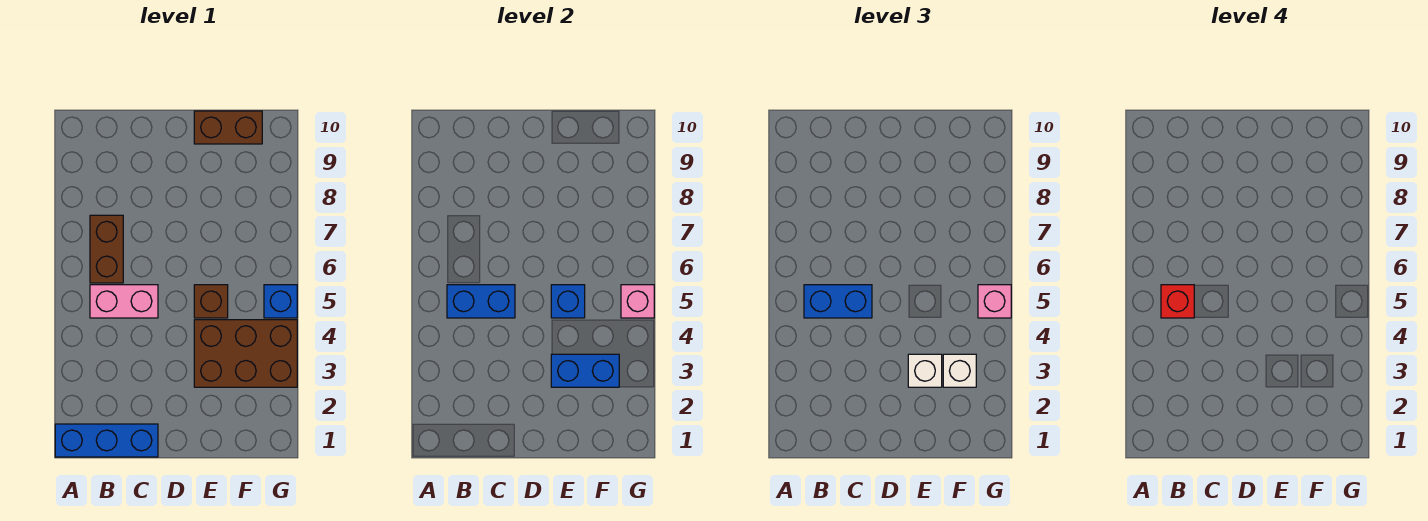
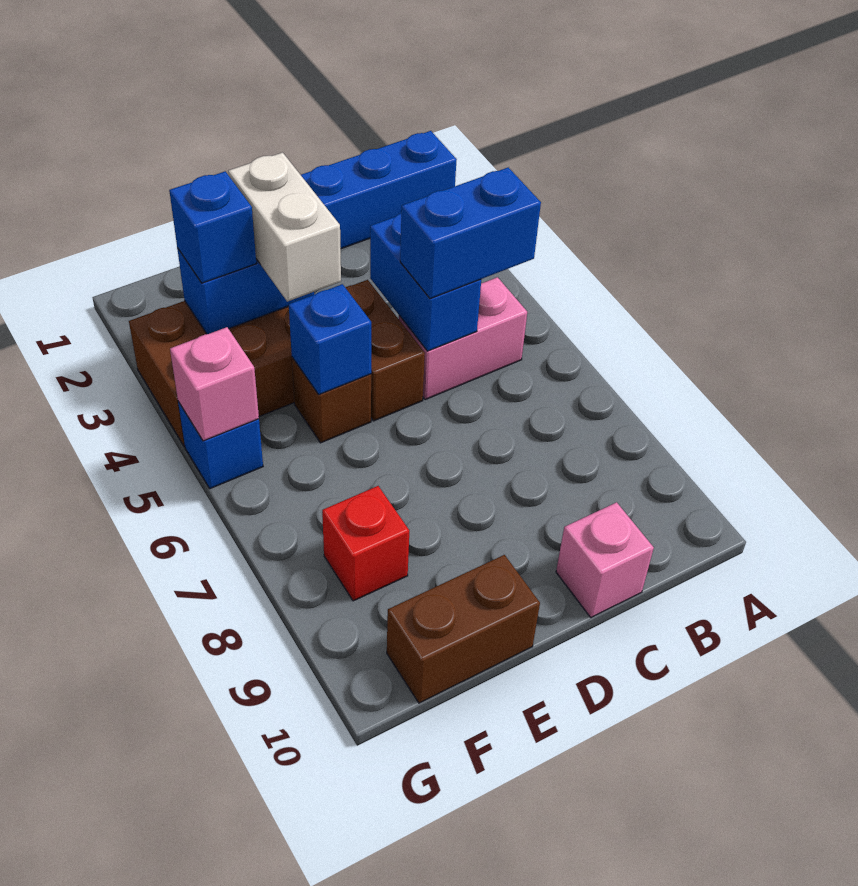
blue 1x2 brick [447,285,515,318] -> blue 1x2 brick turned to [370,214,481,351]
red 1x1 brick [1161,285,1194,318] -> red 1x1 brick moved to [322,486,409,601]
brown 1x2 brick [90,215,123,283] -> brown 1x2 brick moved to [345,280,425,421]
white 1x1 brick [908,354,942,387] -> white 1x2 brick [228,152,341,302]
white 1x1 brick [943,354,976,387] -> blue 1x1 brick [169,171,256,283]
pink 1x1 brick [978,285,1011,318] -> pink 1x1 brick moved to [556,502,654,617]

